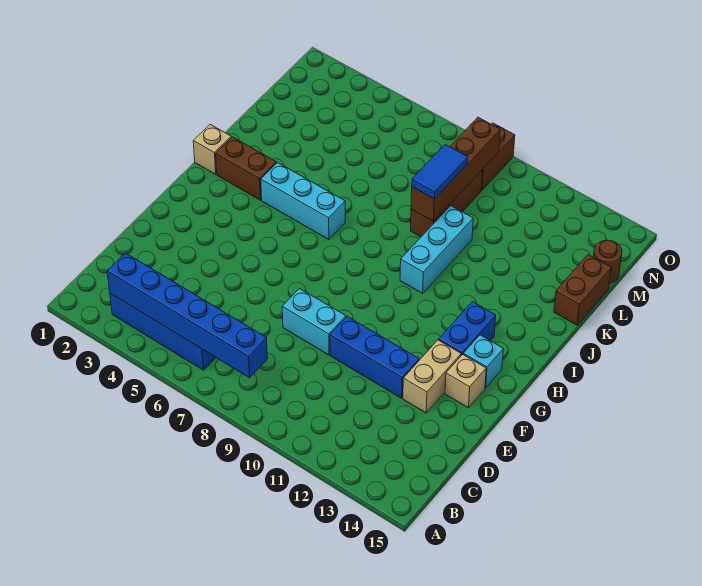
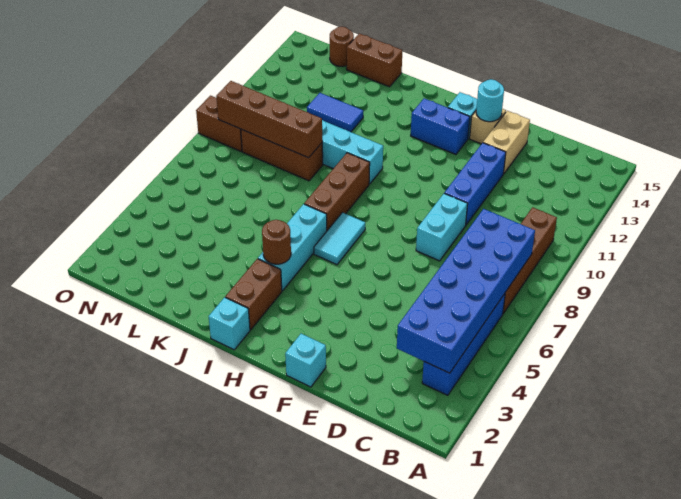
blue 1x6 brick [107,253,267,378] -> blue 2x6 brick [397,209,535,373]
none -> brown 1x4 brick [503,207,557,313]
tan 1x2 brick [403,340,461,413] -> tan 1x2 brick turned to [483,111,530,174]
none -> cyan 1x1 brick [285,334,326,387]
none -> cyan 1x1 round brick [476,79,504,122]
none -> cyan 1x2 tile [314,213,365,265]
tan 1x1 brick [193,124,231,174] -> cyan 1x1 brick [209,297,250,350]
none -> brown 1x1 round brick [262,220,291,264]
none -> brown 1x3 brick [304,153,370,230]
blue 1x2 tile [412,145,468,199] -> blue 1x2 tile moved to [307,93,363,132]

